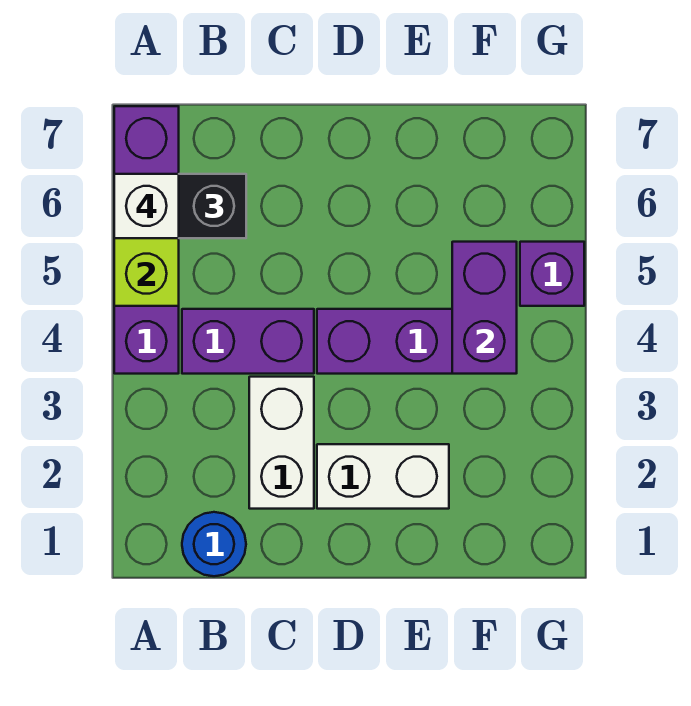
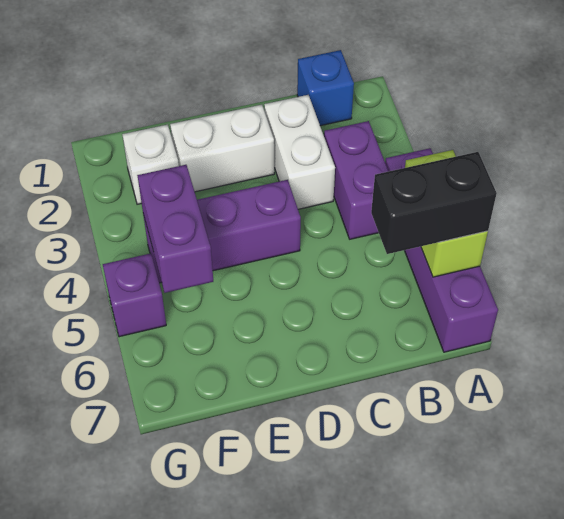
white 1x1 brick [114,174,179,238] -> white 1x1 brick moved to [122,124,179,204]
blue 1x1 round brick [182,512,246,576] -> blue 1x1 brick [297,50,354,126]
purple 1x2 brick [182,309,314,374] -> purple 1x2 brick turned to [324,121,388,239]

